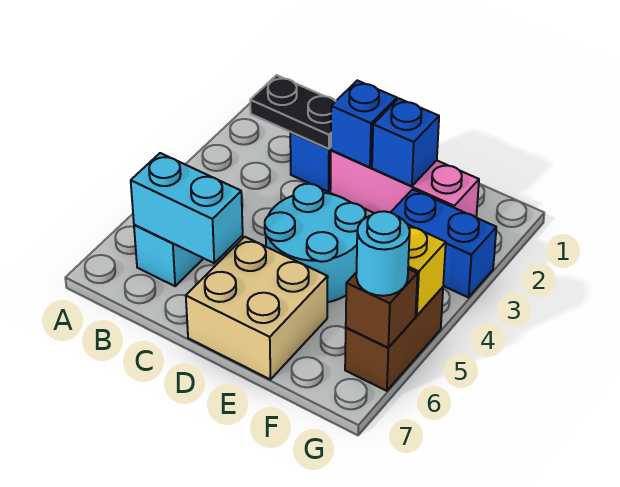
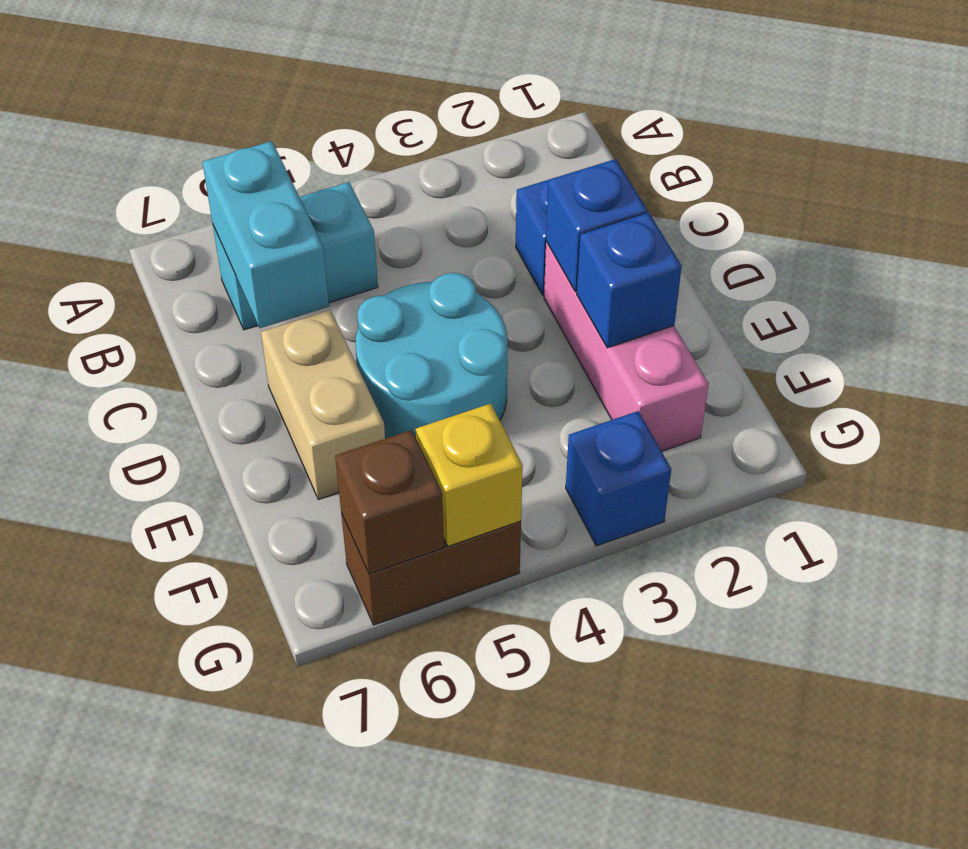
black 1x2 plate [250,75,336,149] -> none
tan 2x2 brick [186,237,328,380] -> tan 1x2 brick [261,310,385,500]
blue 1x2 brick [391,189,496,298] -> blue 1x1 brick [566,411,671,546]
cyan 1x1 round brick [356,211,410,296] -> none

